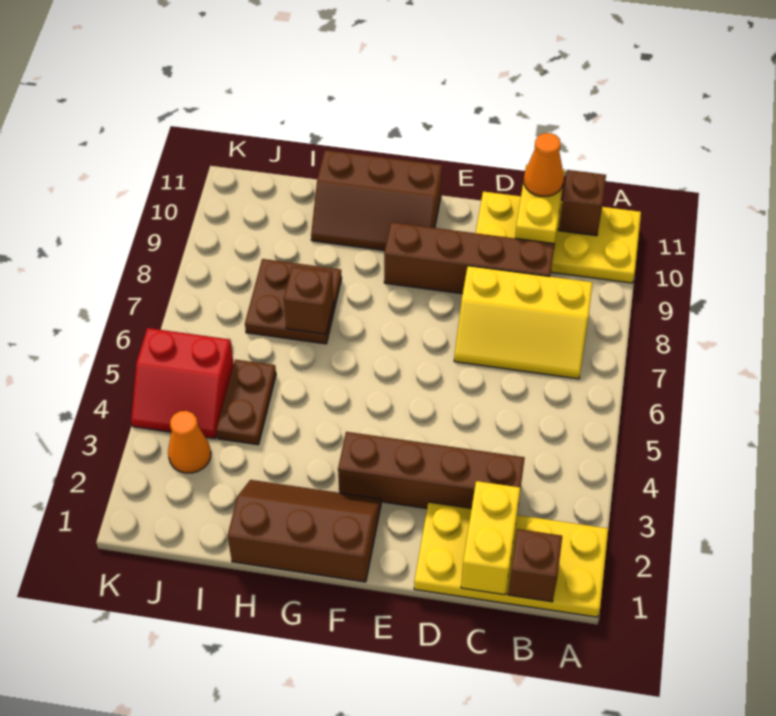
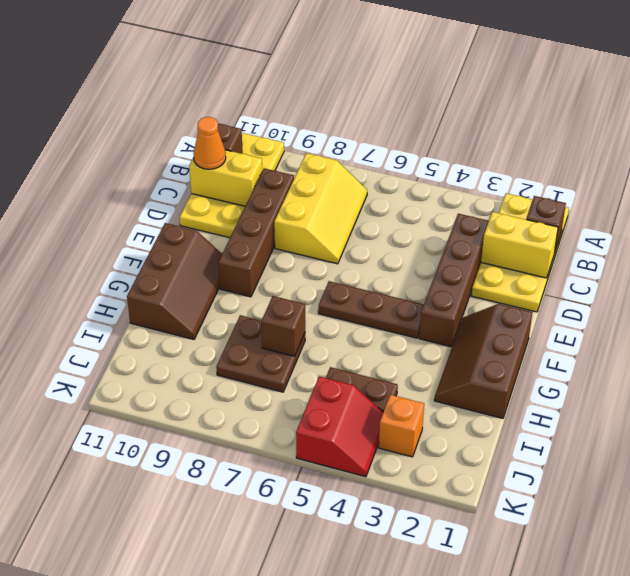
none -> brown 1x3 plate [318,281,424,338]
orange 1x1 cone [168,411,211,473] -> orange 1x1 brick [379,395,424,457]

